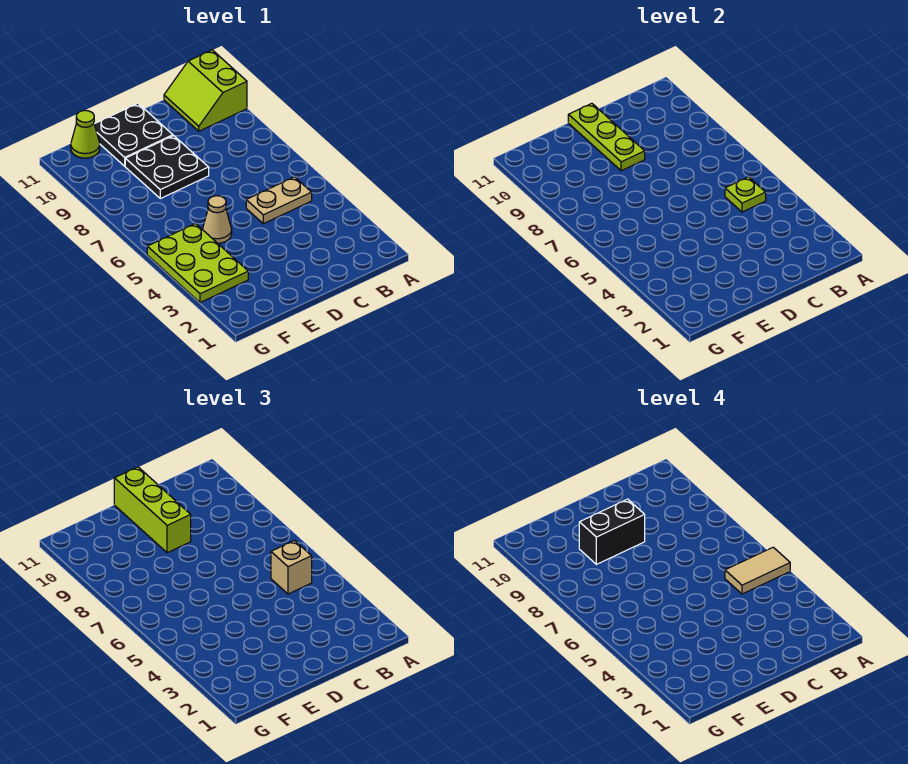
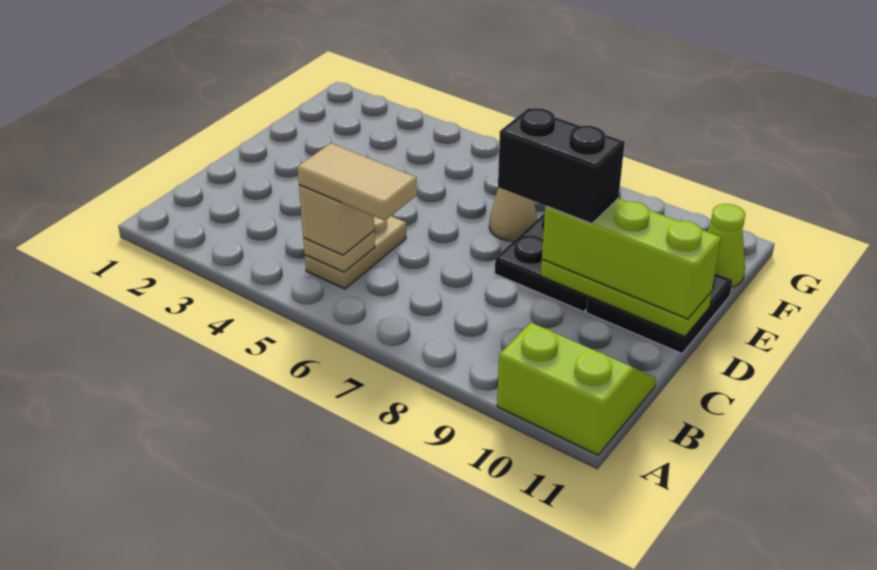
tan 1x2 tile [725,547,790,594] -> tan 1x2 tile turned to [297,143,417,221]
lime 1x1 plate [725,177,766,212] -> tan 1x1 plate [303,231,375,272]
black 1x2 brick [579,499,645,564] -> black 1x2 brick turned to [498,108,625,224]
tan 1x1 cone [203,196,232,243] -> tan 1x1 cone moved to [489,188,537,241]
lime 2x3 plate [147,223,248,303] -> none

